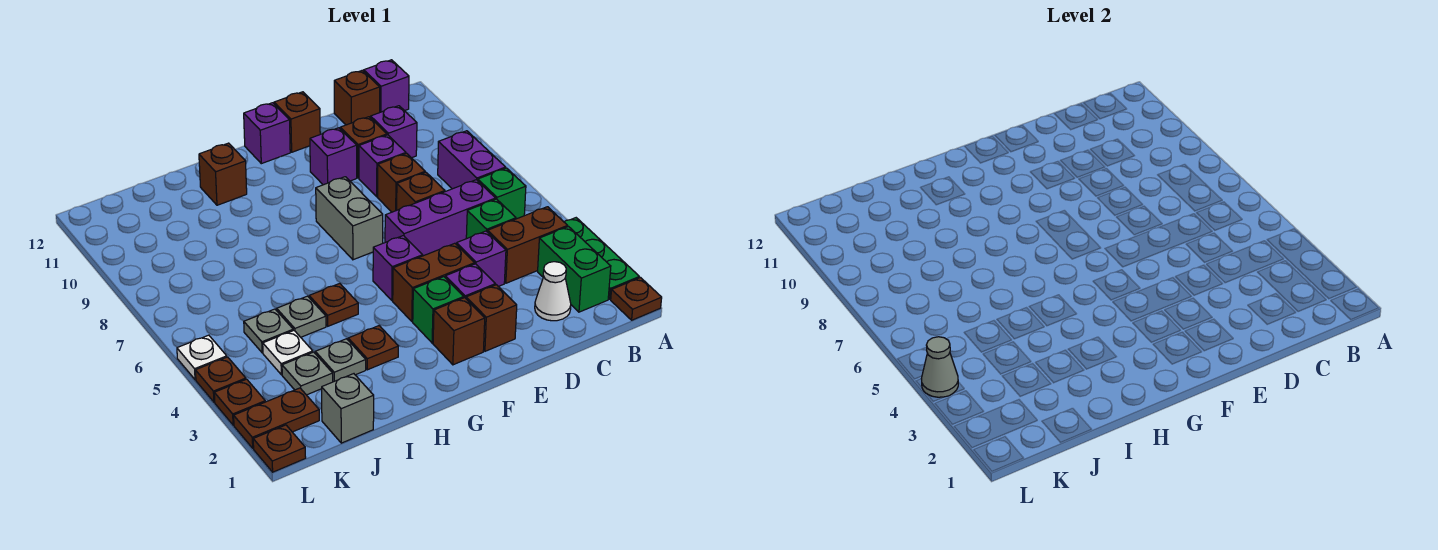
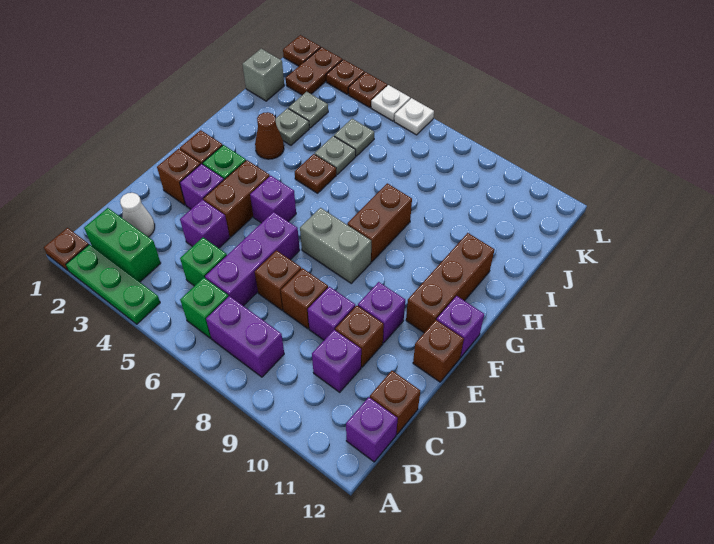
brown 1x2 brick [488,207,568,283] -> brown 1x2 brick moved to [347,183,412,262]
brown 1x1 plate [348,326,398,370] -> brown 1x1 cone [255,112,284,159]
brown 1x1 brick [199,143,247,205] -> brown 1x3 brick [406,233,494,333]
white 1x1 plate [263,330,313,375] -> white 1x1 plate moved to [394,98,434,135]
grey 1x1 cone [921,337,958,397] -> none

